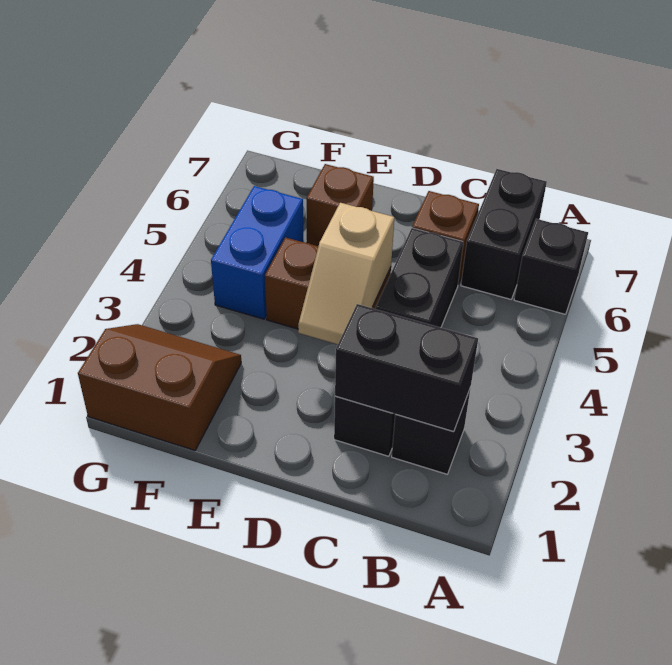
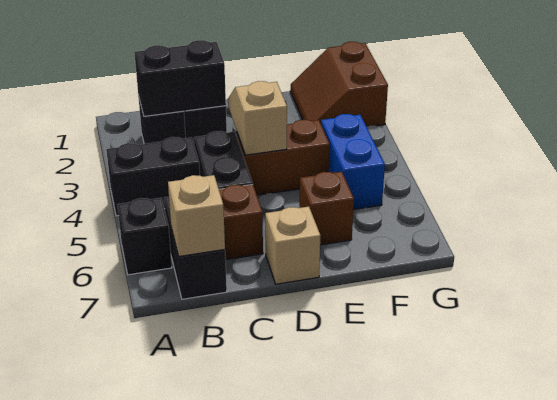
none -> black 1x2 brick [106,137,200,216]
none -> tan 1x1 brick [168,175,225,256]
none -> tan 1x1 brick [265,207,320,284]
brown 2x2 slope [78,324,241,450] -> brown 2x2 slope turned to [290,42,388,127]

